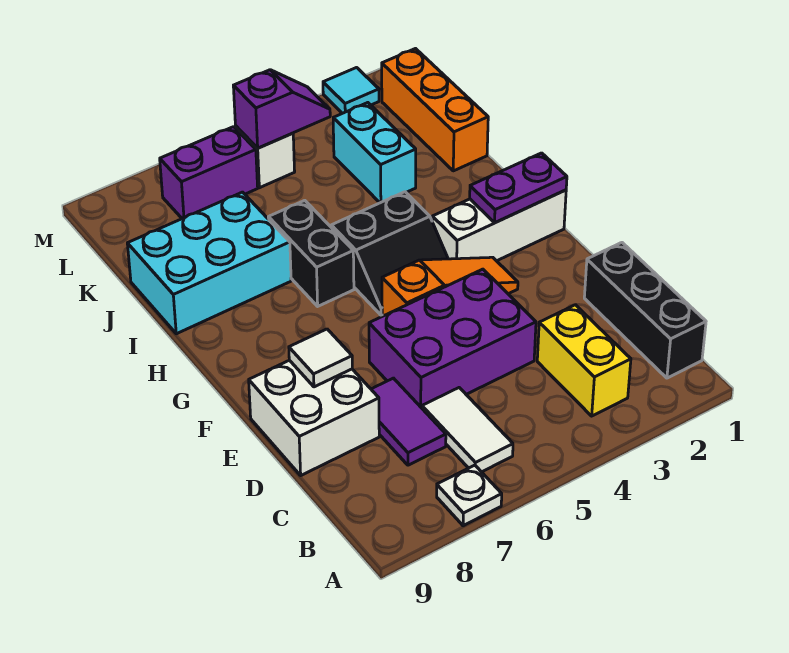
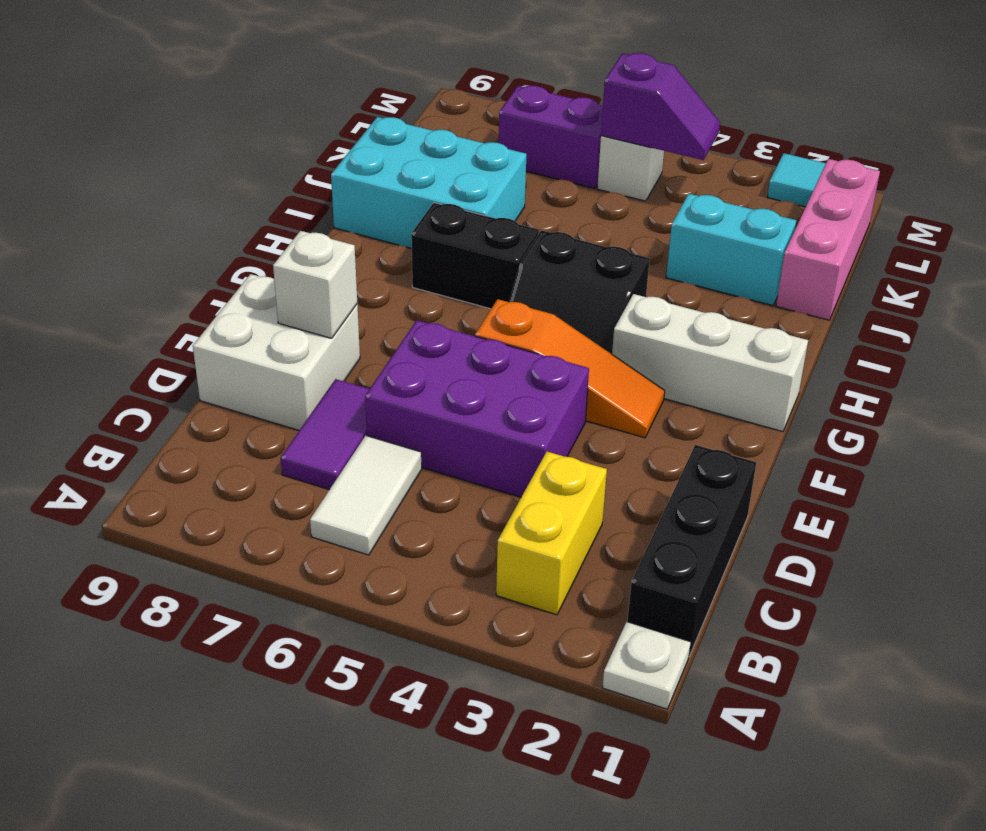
white 1x1 plate [437,465,502,526] -> white 1x1 plate moved to [602,622,691,709]
white 1x1 tile [289,329,352,387] -> white 1x1 brick [273,231,357,338]
purple 1x2 plate [470,153,567,223] -> none
black 1x2 brick [268,200,354,306] -> black 1x2 brick turned to [411,203,539,309]
orange 1x3 brick [382,49,488,171] -> pink 1x3 brick [776,159,880,320]
cyan 1x2 brick [333,103,416,203] -> cyan 1x2 brick turned to [666,194,796,306]

